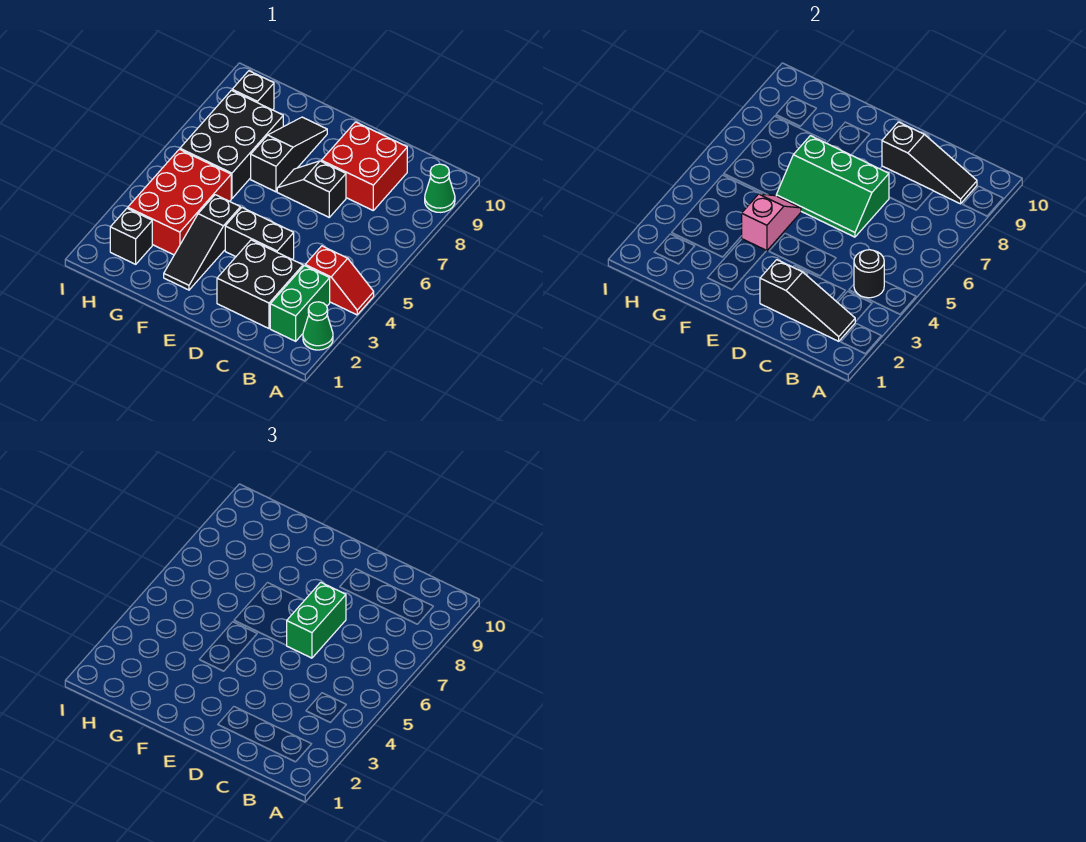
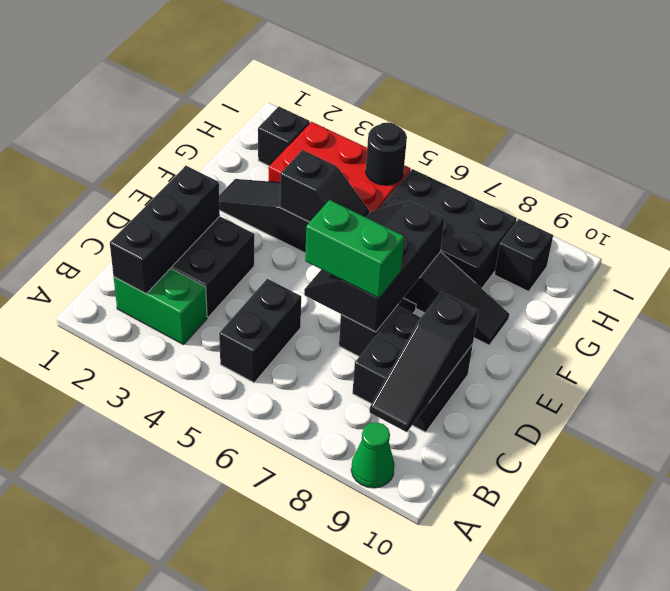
green 1x1 cone [303,302,333,350] -> none
red 1x2 slope [305,246,374,315] -> none
black 1x3 slope [760,260,855,341] -> black 1x3 brick [110,166,220,294]
black 1x1 round brick [854,250,884,298] -> black 1x1 round brick moved to [366,122,407,185]
red 2x2 brick [321,122,407,210] -> black 2x2 brick [353,307,473,432]
black 1x2 brick [225,208,294,259] -> black 1x2 brick moved to [219,279,301,383]
green 2x3 slope [776,136,889,237] -> black 2x3 slope [304,201,445,332]
pink 1x2 slope [742,194,801,251] -> black 1x2 slope [280,150,369,222]

